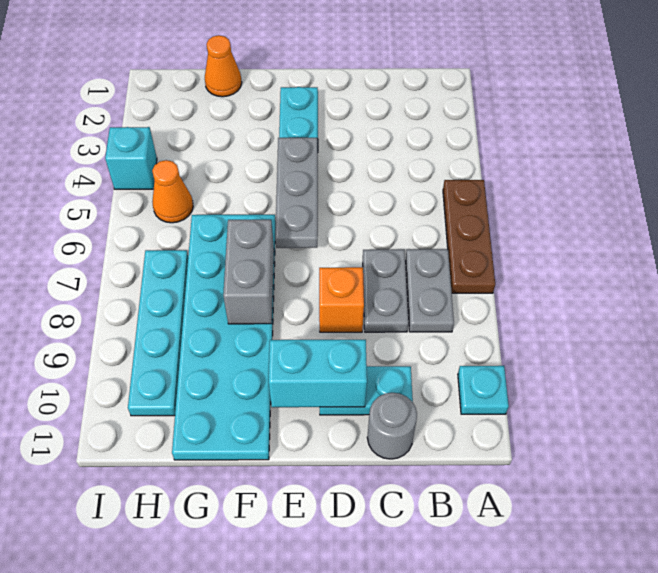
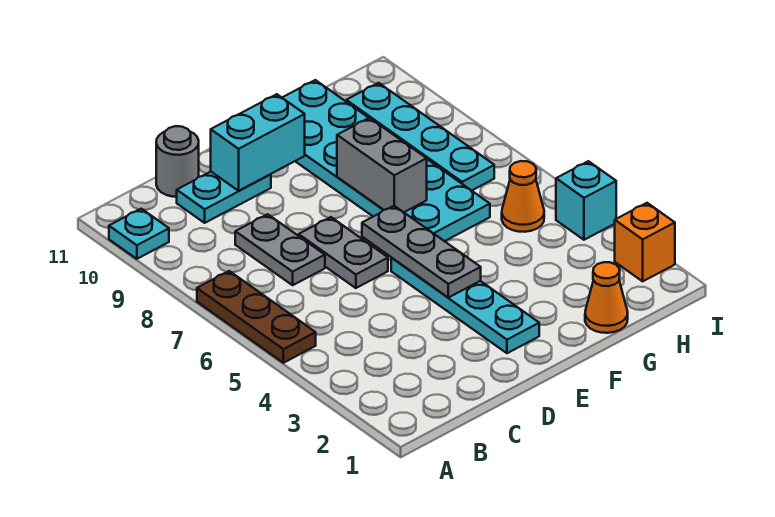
grey 1x2 plate [406,249,454,332] -> grey 1x2 plate moved to [299,217,388,288]
orange 1x1 brick [319,267,364,332] -> orange 1x1 brick moved to [615,203,675,281]

